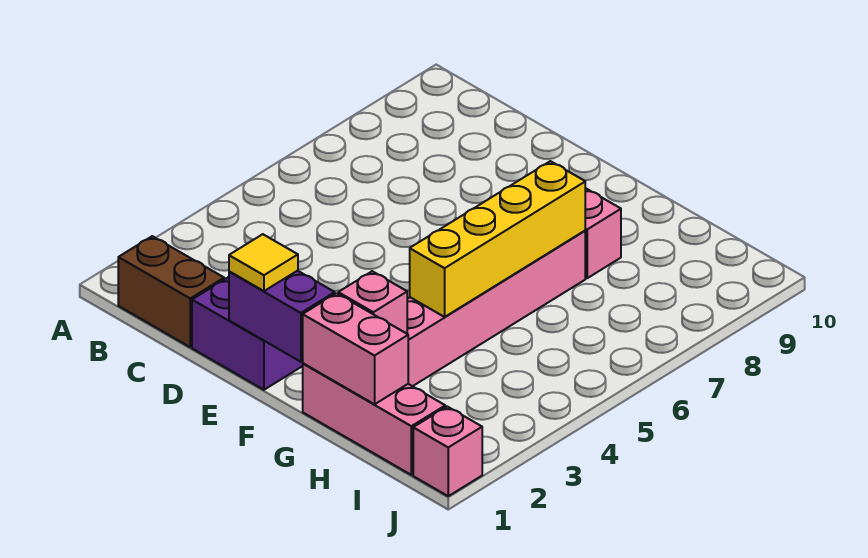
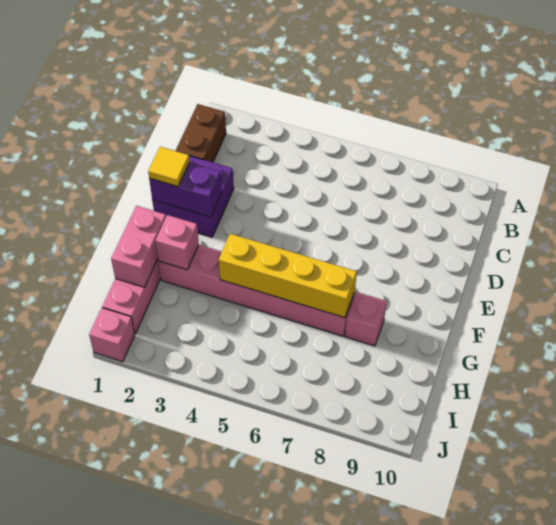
purple 1x2 brick [229,271,335,362] -> purple 1x2 brick turned to [149,163,222,217]

